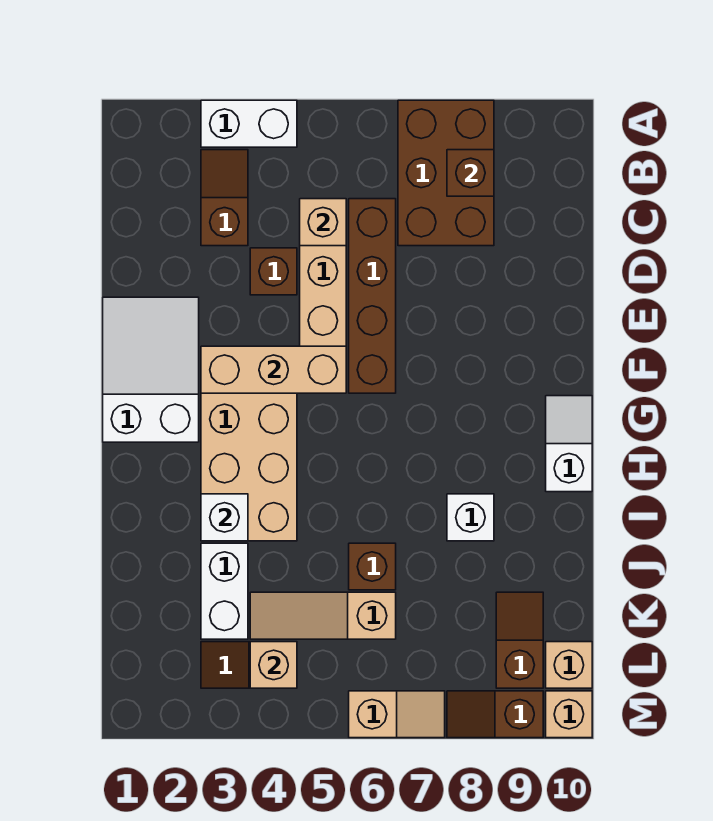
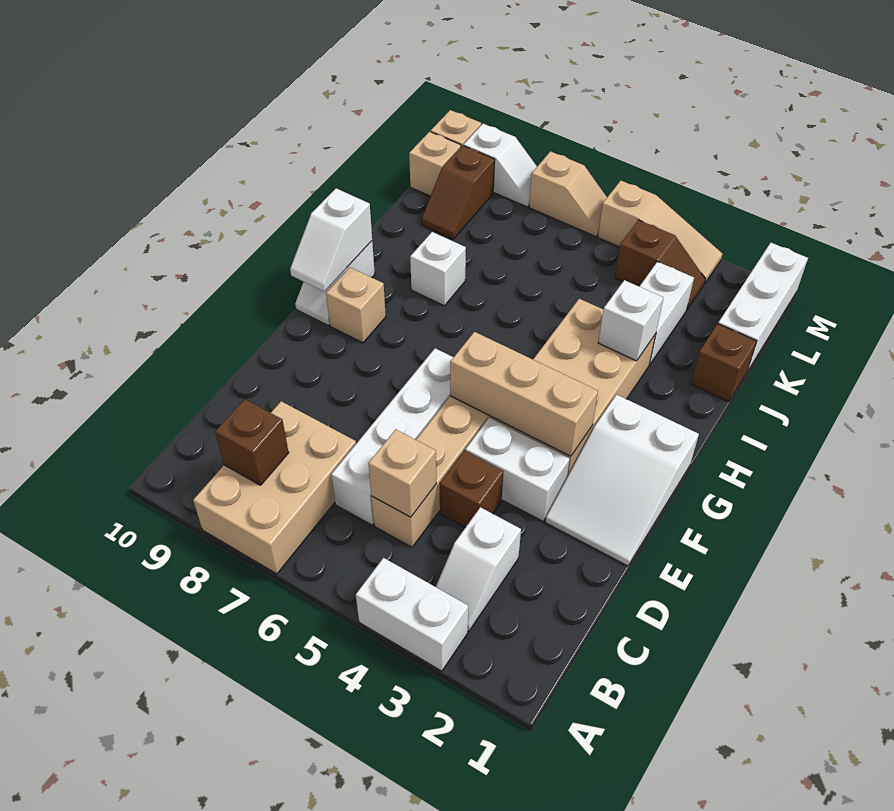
brown 2x3 brick [398,100,494,246] -> tan 2x3 brick [193,401,356,574]
brown 1x2 slope [201,150,248,246] -> white 1x2 slope [436,507,521,631]
brown 1x4 brick [349,199,396,393] -> white 1x4 brick [331,348,453,525]
none -> white 1x2 brick [465,418,570,521]
none -> white 1x2 slope [290,188,372,291]
brown 1x1 brick [349,543,396,590] -> brown 1x1 brick moved to [691,324,757,402]
none -> white 1x3 brick [718,243,808,372]
tan 1x3 slope [250,592,396,639] -> tan 1x3 slope moved to [598,181,723,284]
tan 1x1 brick [250,642,297,688] -> tan 1x1 brick moved to [326,268,386,343]
tan 1x2 slope [349,691,445,738] -> tan 1x2 slope turned to [529,151,607,237]
brown 1x2 slope [447,691,543,738] -> white 1x2 slope [464,124,537,207]

